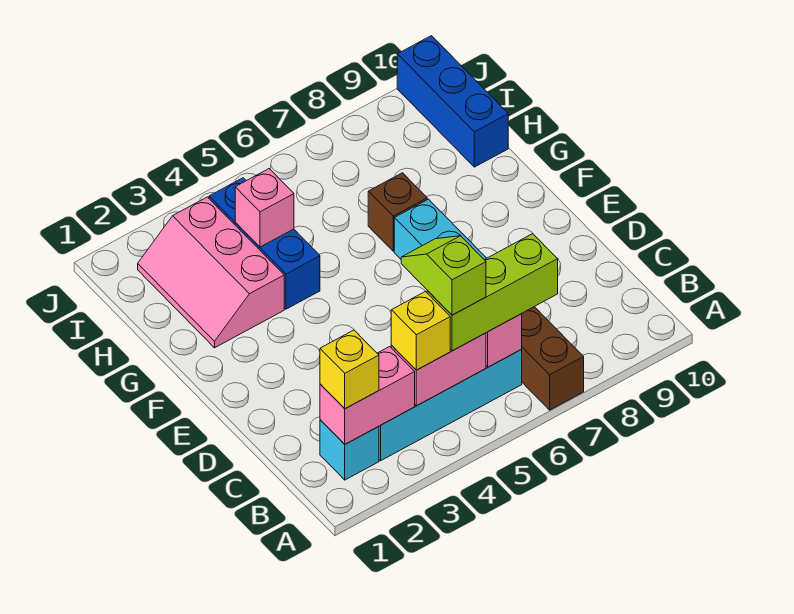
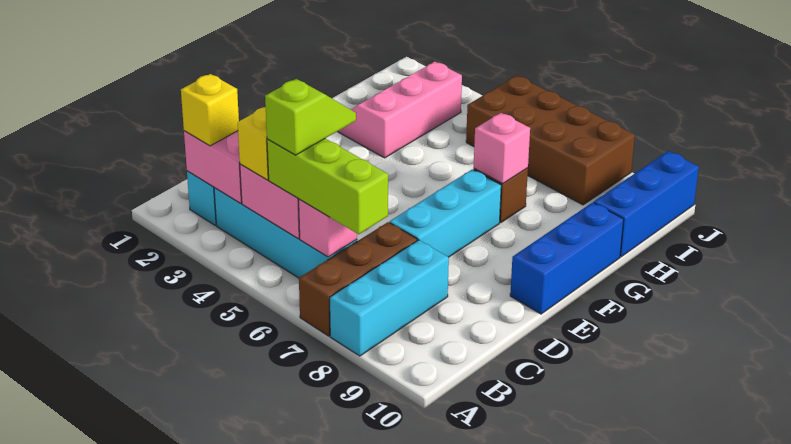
none -> cyan 1x3 brick [330,240,449,356]
blue 1x3 brick [209,178,320,309] -> blue 1x3 brick moved to [510,202,624,314]
pink 1x1 brick [235,169,294,247] -> pink 1x1 brick moved to [474,113,530,184]
none -> brown 2x4 brick [466,76,635,205]

